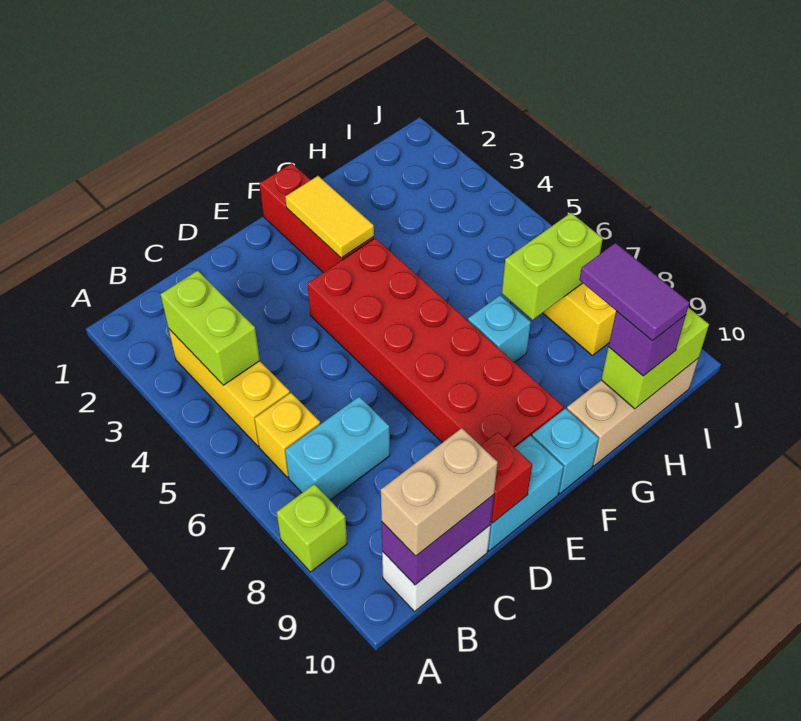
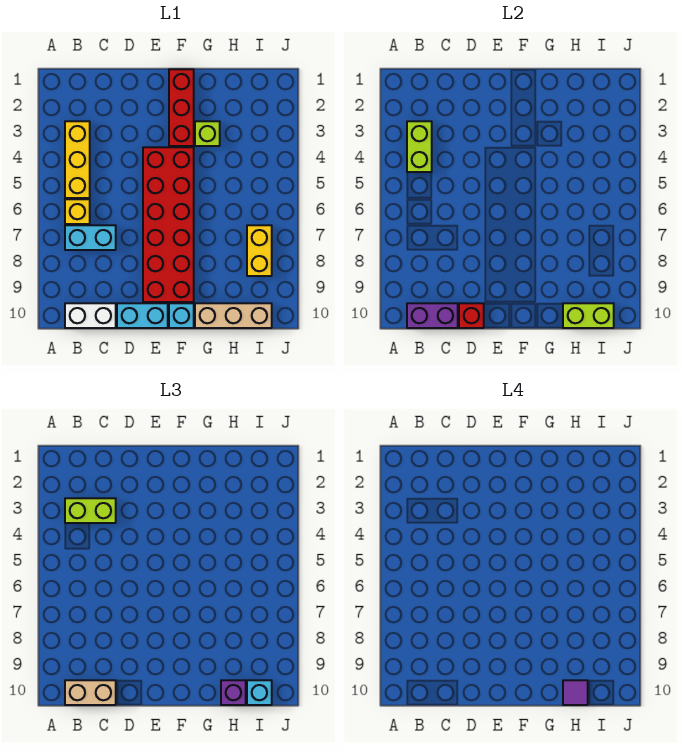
lime 1x1 brick [277,484,347,572] -> lime 1x1 brick moved to [195,121,220,146]
yellow 1x2 tile [285,176,374,258] -> none
cyan 1x1 brick [468,295,531,363] -> cyan 1x1 brick moved to [247,680,272,705]
lime 1x2 brick [502,213,603,320] -> lime 1x2 brick moved to [65,498,116,523]
purple 1x2 tile [579,243,689,341] -> purple 1x1 tile [563,680,588,705]

